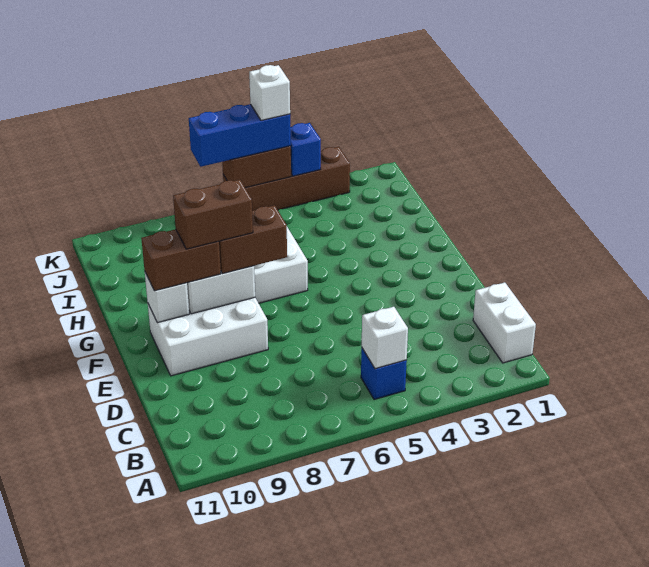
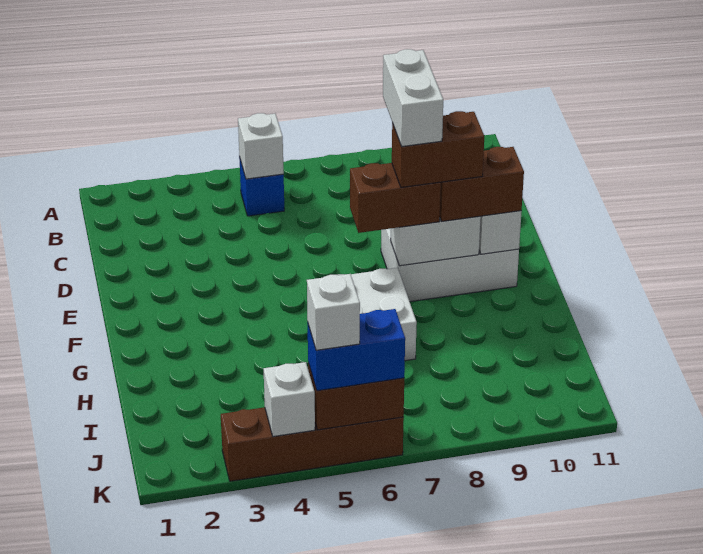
white 1x2 brick [473,282,536,363] -> white 1x2 brick moved to [383,49,443,146]
blue 1x1 brick [290,123,321,176] -> white 1x1 brick [264,362,315,437]
blue 1x3 brick [189,104,291,167] -> blue 1x2 brick [308,309,405,391]

